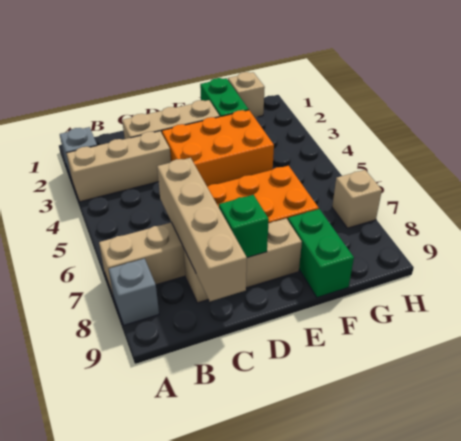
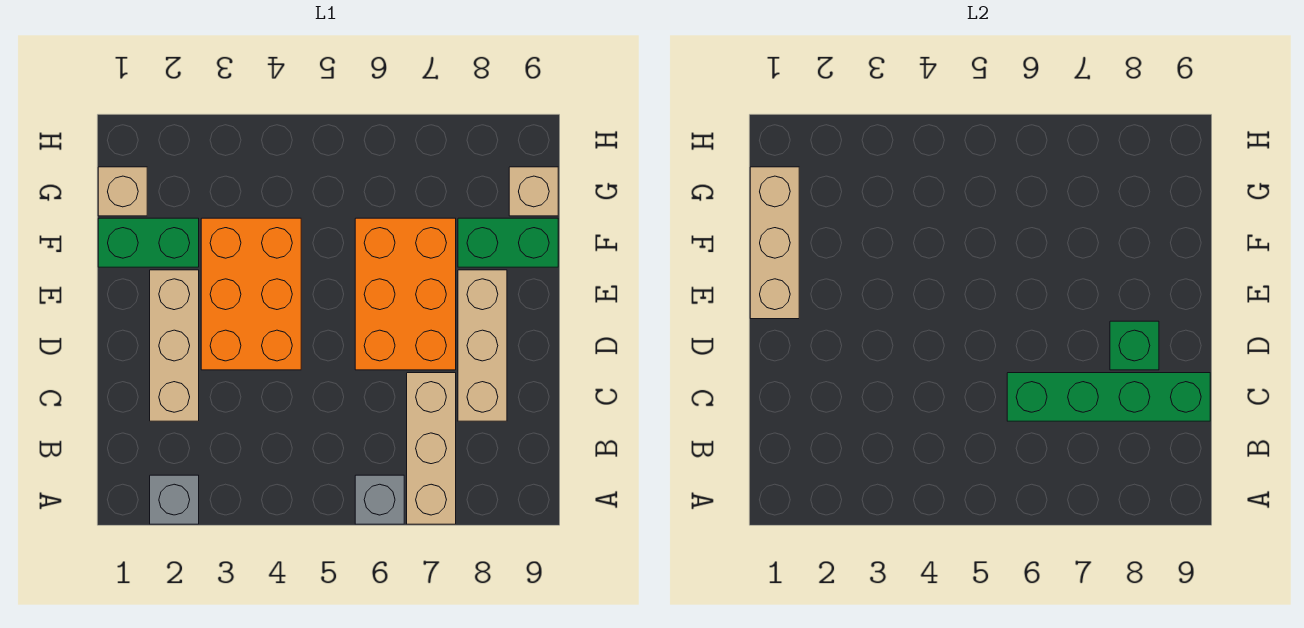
tan 1x3 brick [66,131,171,202] -> tan 1x3 brick moved to [750,167,799,319]
grey 1x1 brick [109,259,159,325] -> grey 1x1 brick moved to [355,475,404,524]
tan 1x4 brick [157,158,247,301] -> green 1x4 brick [1007,373,1210,421]
tan 1x1 brick [332,170,382,228] -> tan 1x1 brick moved to [509,167,558,216]

